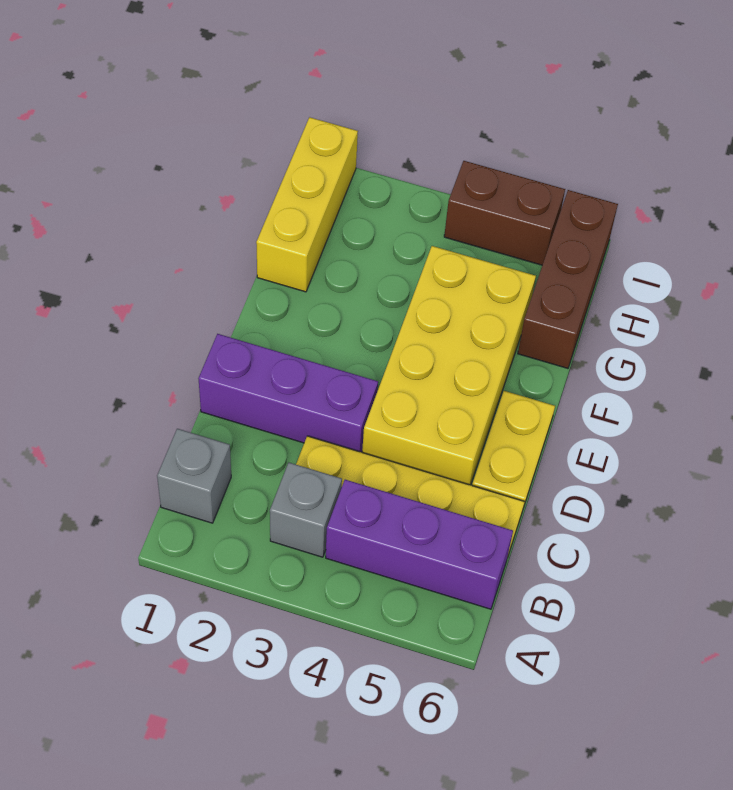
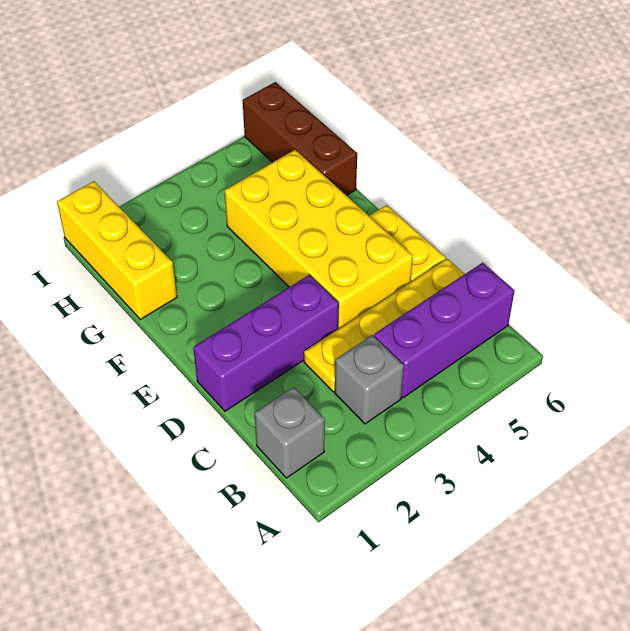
brown 1x2 brick [444,161,565,265] -> none

